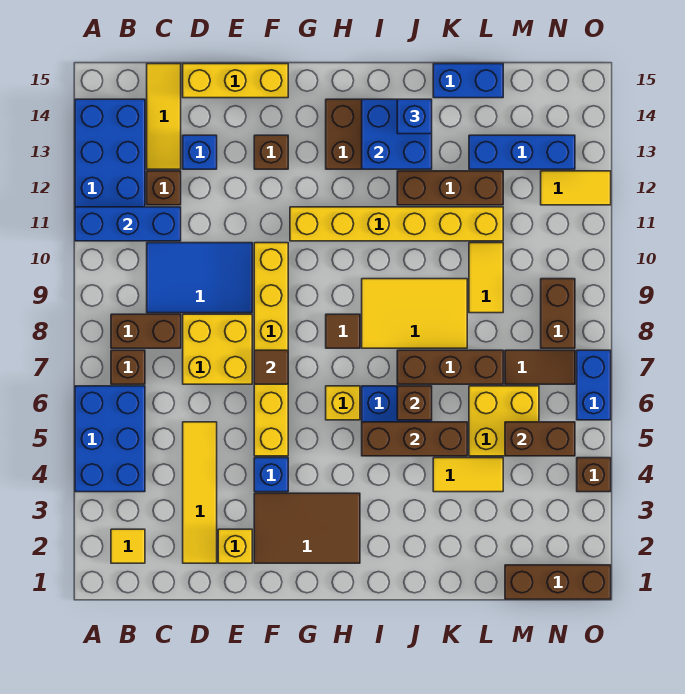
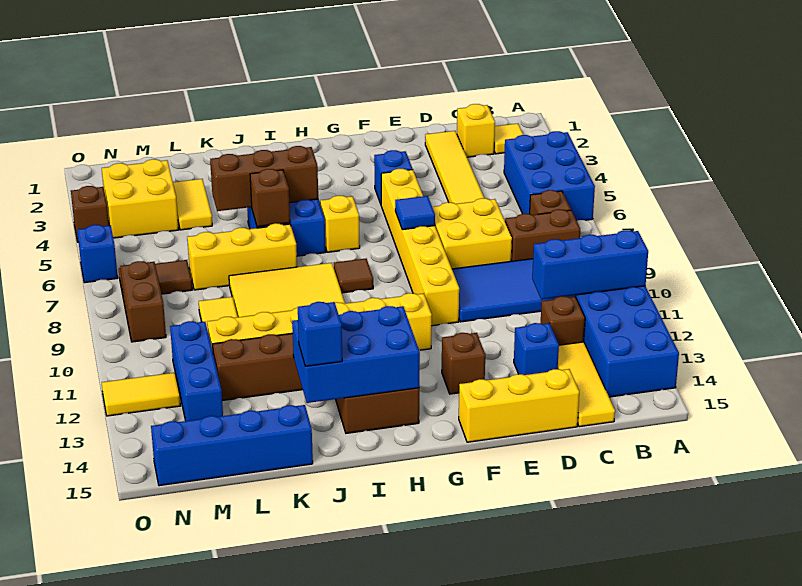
yellow 1x1 brick [218,529,252,563] -> yellow 1x1 brick moved to [457,104,495,157]
brown 2x3 tile [254,493,360,563] -> none
brown 1x1 tile [254,350,288,384] -> blue 1x1 tile [395,196,435,230]
blue 2x2 brick [362,99,432,169] -> blue 2x3 brick [292,306,420,403]
brown 1x3 brick [397,350,503,384] -> yellow 1x3 brick [187,223,297,290]
yellow 1x2 tile [433,458,503,492] -> yellow 1x2 tile turned to [173,179,212,230]
blue 1x2 brick [433,64,503,98] -> blue 1x4 brick [151,405,313,486]
yellow 2x2 brick [469,386,539,456] -> yellow 2x2 brick moved to [102,159,179,238]
blue 1x3 brick [469,135,575,169] -> blue 1x3 brick turned to [170,321,223,421]
brown 1x3 brick [505,565,611,599] -> none
brown 1x2 brick [505,422,575,456] -> none
blue 1x2 brick [577,350,611,420] -> blue 1x1 brick [77,225,118,283]

